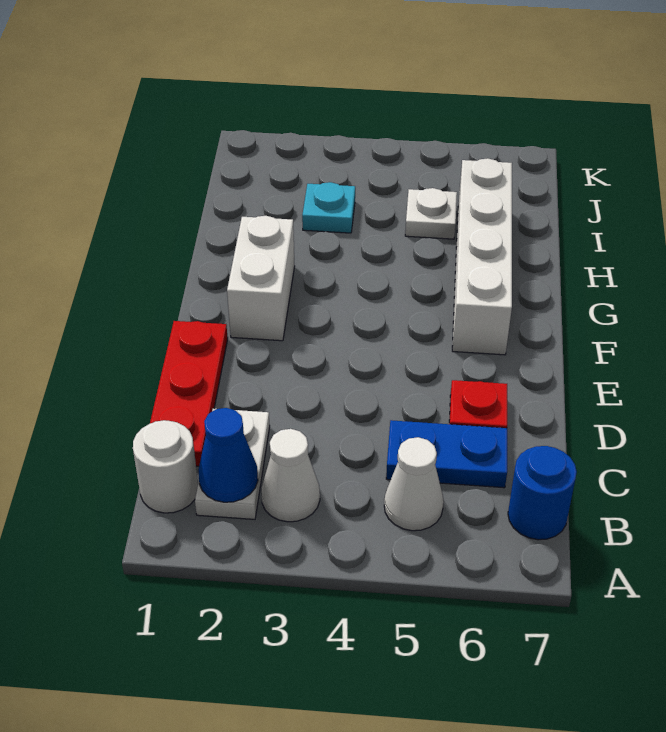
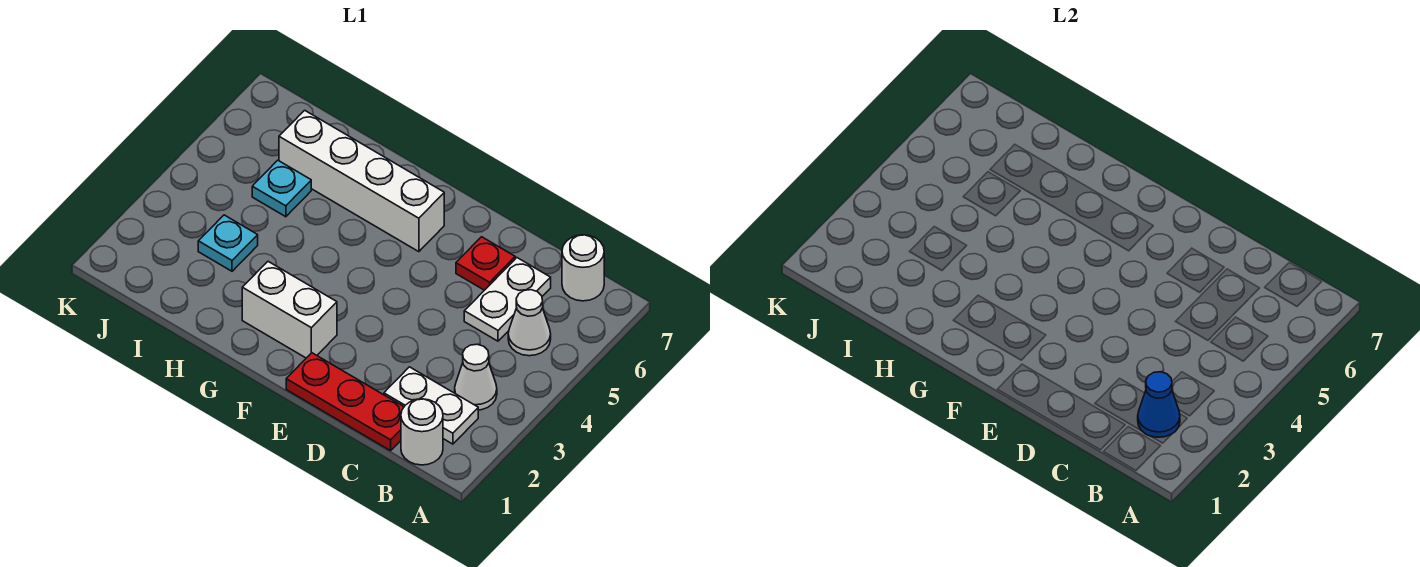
blue 1x1 round brick [508,446,577,540] -> white 1x1 round brick [562,235,604,301]
blue 1x2 plate [386,420,507,488] -> white 1x2 plate [464,258,551,341]
white 1x1 plate [405,188,457,239] -> cyan 1x1 plate [252,160,311,217]

